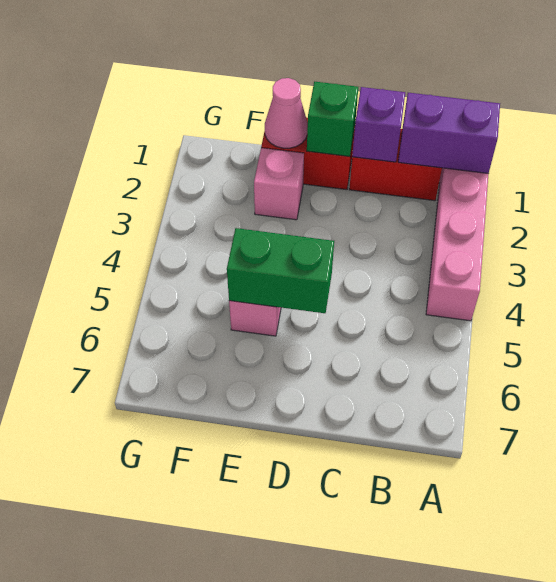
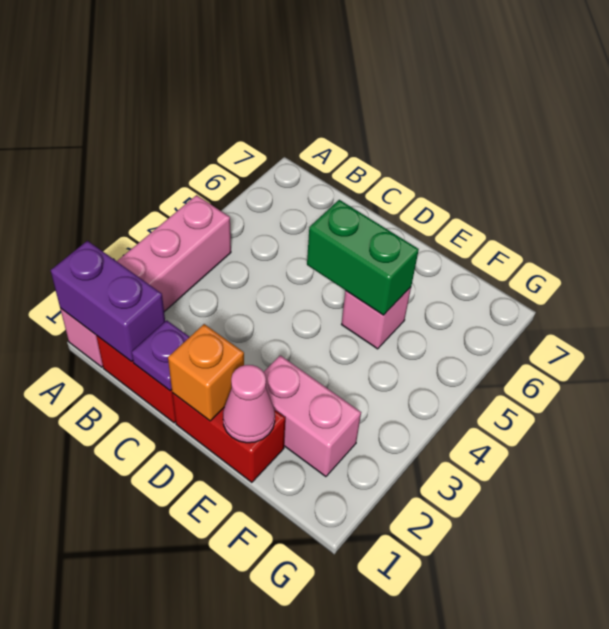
purple 1x1 brick [352,87,405,162] -> purple 1x1 plate [132,320,189,391]
green 1x1 brick [307,82,358,157] -> orange 1x1 brick [168,324,244,421]
pink 1x1 brick [254,148,304,220] -> pink 1x2 brick [264,355,361,477]

